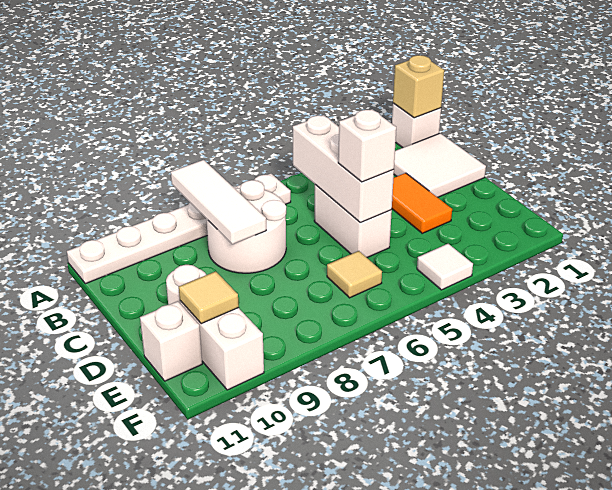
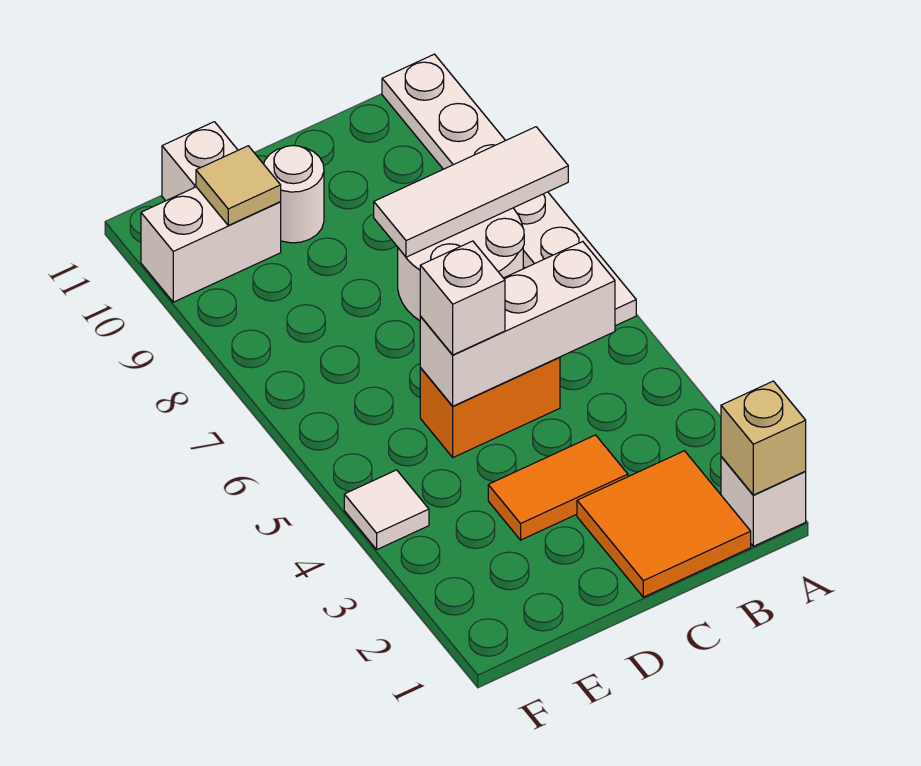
white 2x2 tile [394,133,486,197] -> orange 2x2 tile [577,451,751,597]
white 1x2 brick [314,185,392,257] -> orange 1x2 brick [420,357,560,457]
tan 1x1 tile [327,251,382,298] -> none

